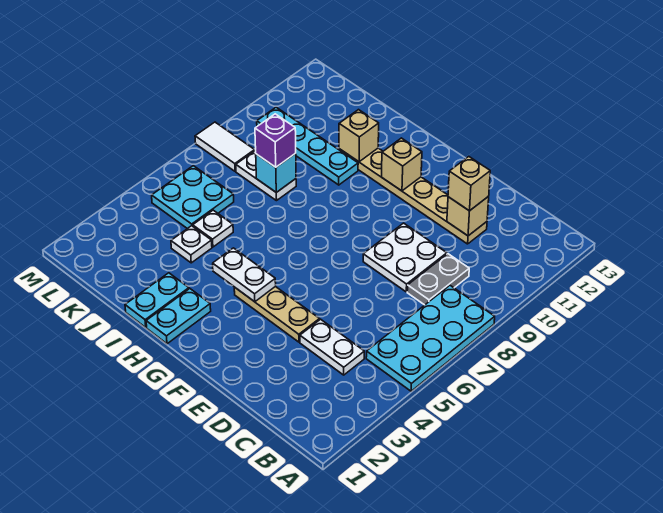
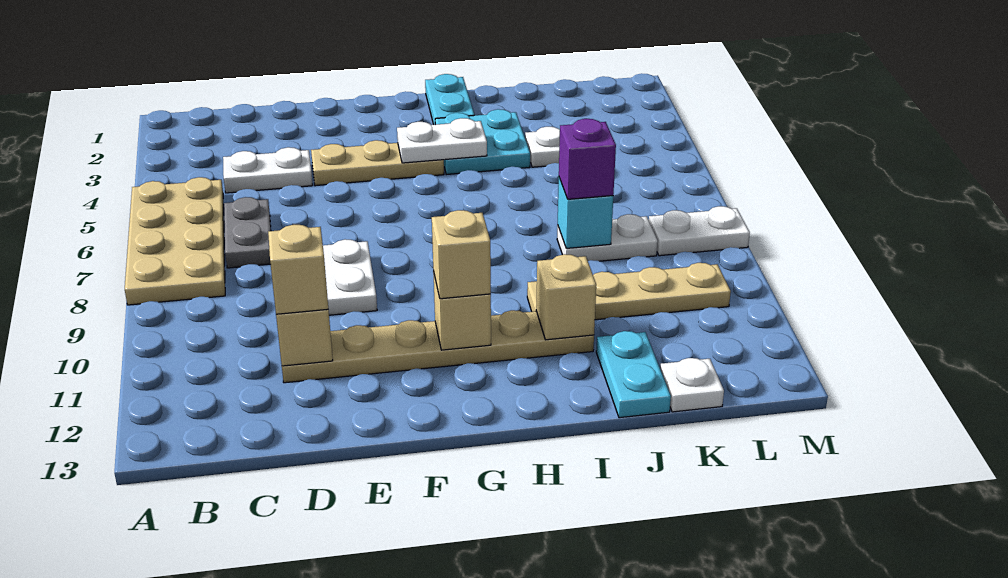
cyan 2x4 plate [366,286,495,391] -> tan 2x4 plate [125,177,225,305]
grey 1x2 plate [407,254,469,305] -> grey 1x2 plate moved to [224,197,271,268]
none -> tan 1x1 brick [432,210,491,299]
cyan 1x2 plate [125,273,189,327] -> cyan 1x2 plate moved to [596,331,671,418]
cyan 1x4 plate [257,107,358,185] -> tan 1x4 plate [527,263,731,320]
white 1x1 plate [193,210,233,247] -> white 1x1 plate moved to [660,358,724,412]
cyan 2x2 plate [152,166,234,229] -> cyan 2x2 plate moved to [435,109,530,174]
white 1x2 tile [195,122,255,171] -> white 1x2 plate [649,206,750,256]

